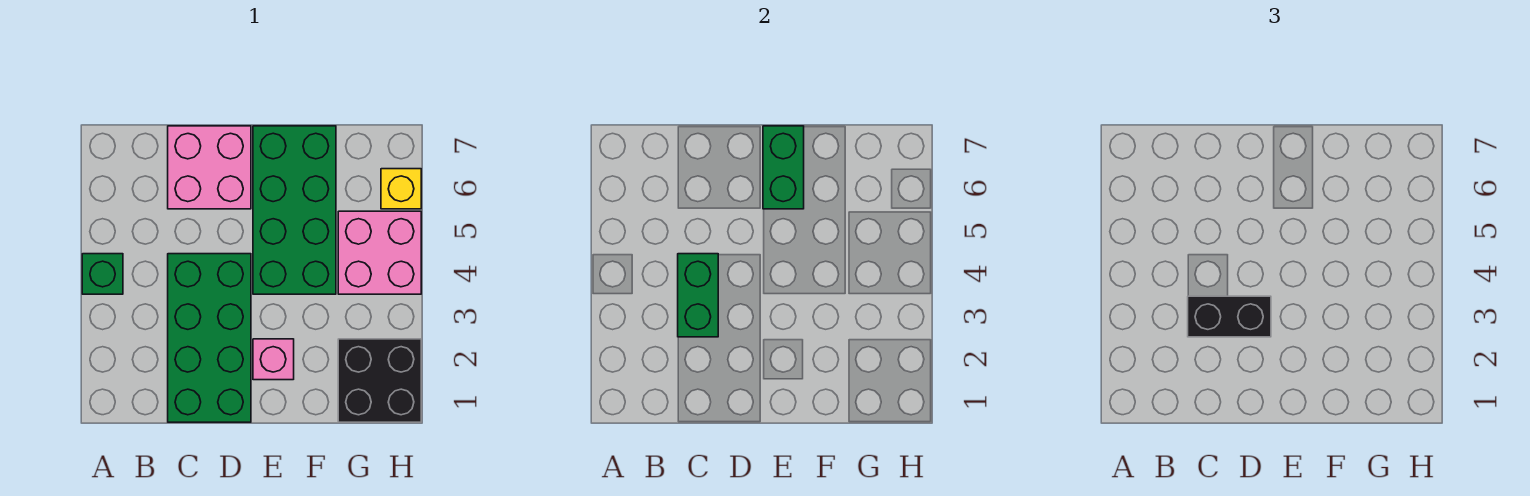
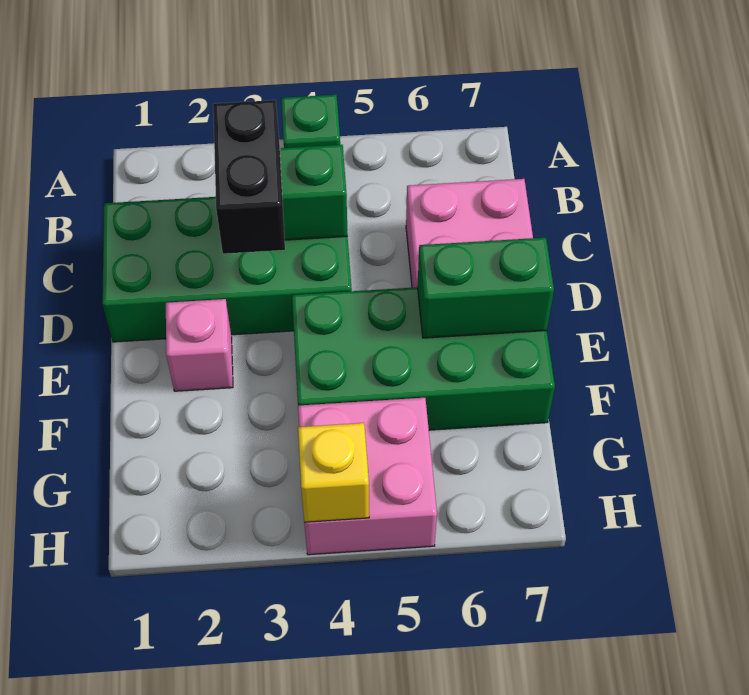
black 2x2 brick [338,339,421,422] -> none
yellow 1x1 brick [381,169,421,209] -> yellow 1x1 brick moved to [298,423,369,522]

